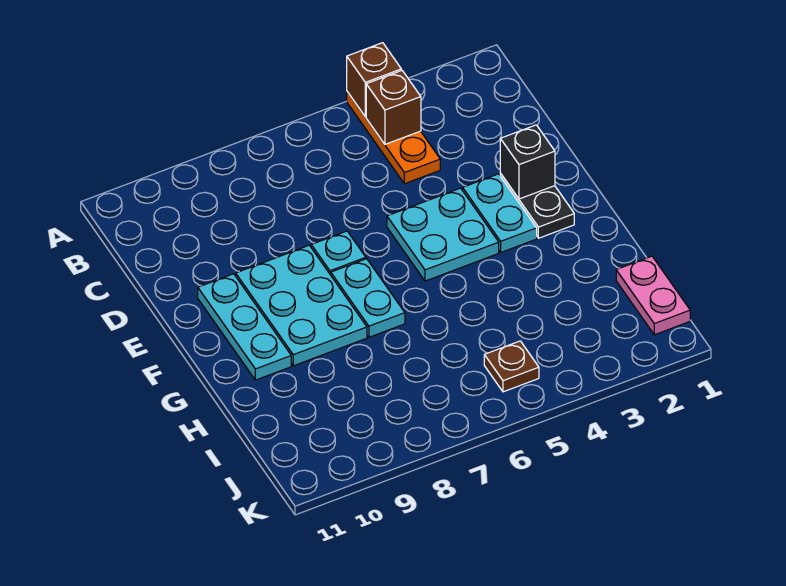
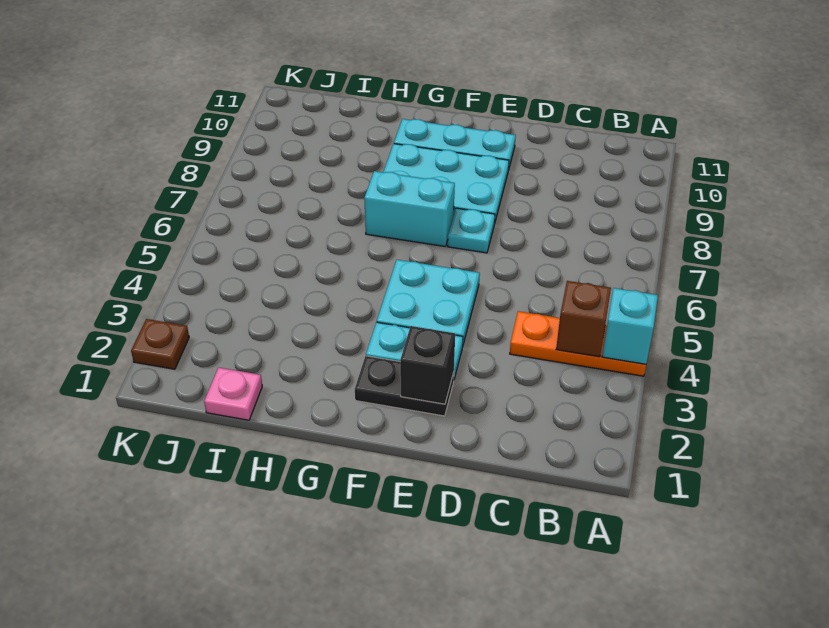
brown 1x1 brick [347,43,401,117] -> cyan 1x1 brick [602,288,658,364]
cyan 1x2 plate [331,259,405,337] -> cyan 1x2 brick [364,171,455,246]
pink 1x2 plate [616,256,690,335] -> pink 1x1 plate [204,368,262,420]
brown 1x1 plate [484,341,539,392] -> brown 1x1 plate moved to [131,319,189,369]

